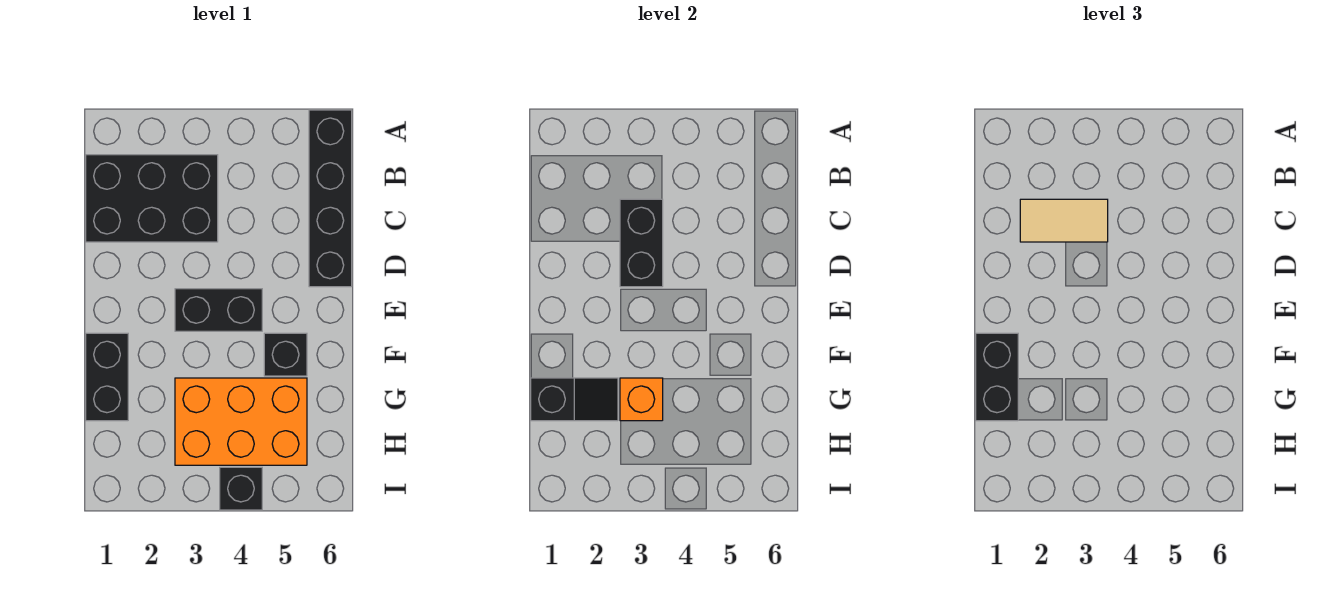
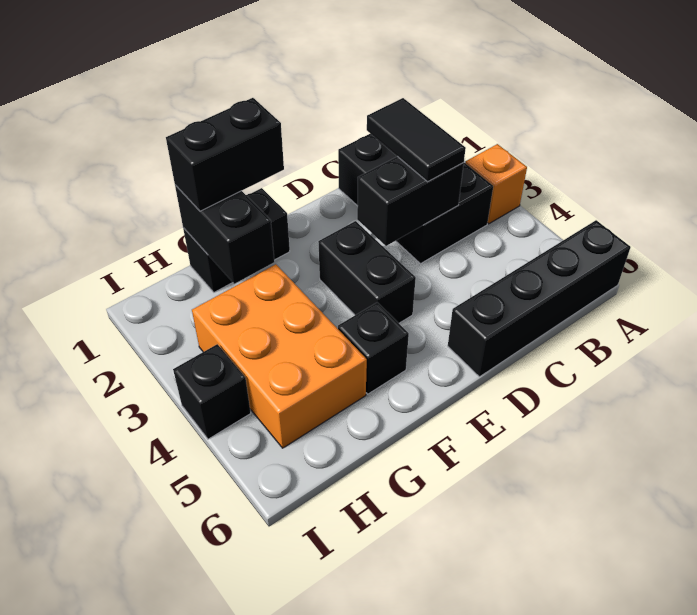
tan 1x2 tile [1020,199,1108,242] -> black 1x2 tile [367,98,466,182]
black 1x2 slope [531,378,618,421] -> black 1x2 brick [175,185,274,284]
orange 1x1 brick [620,378,663,421] -> orange 1x1 brick moved to [465,144,527,224]

